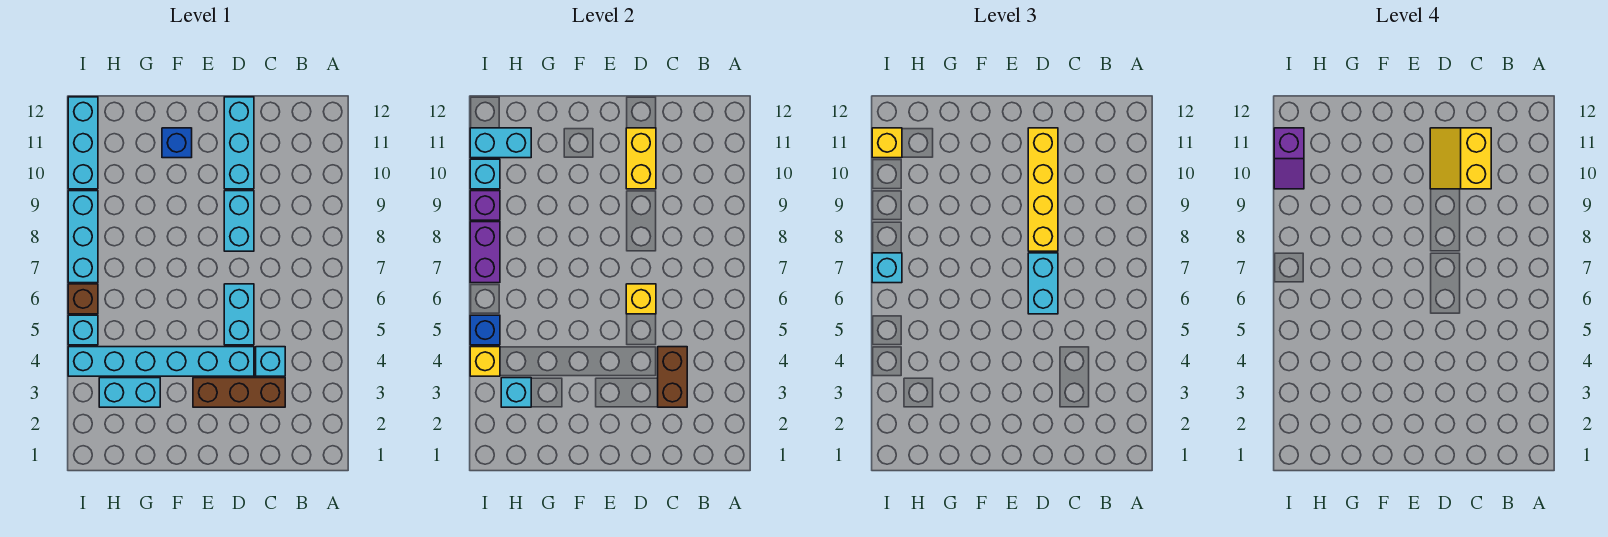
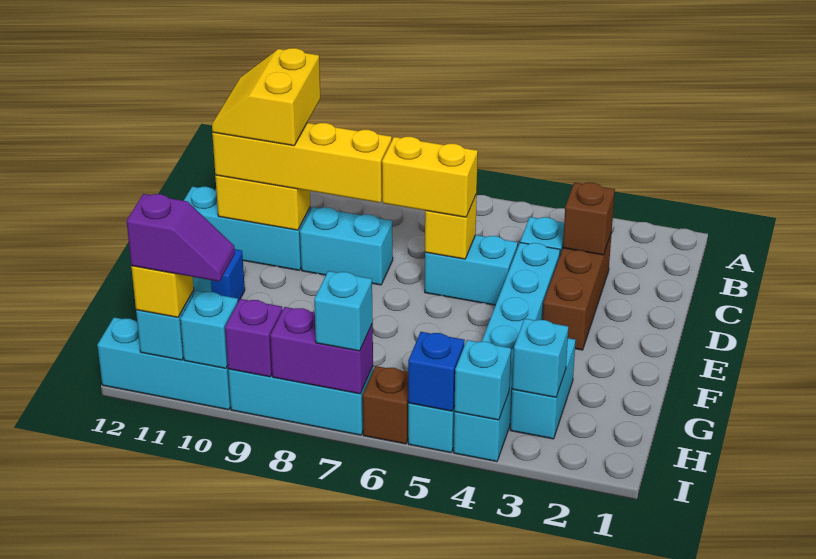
brown 1x2 brick [658,347,687,407] -> brown 1x1 brick [563,183,615,255]
yellow 2x2 slope [1430,128,1491,189] -> yellow 2x2 slope turned to [212,48,320,146]
cyan 1x2 brick [1028,253,1058,314] -> yellow 1x2 brick [382,137,478,217]
yellow 1x1 brick [470,347,500,376] -> cyan 1x1 brick [454,340,511,420]

